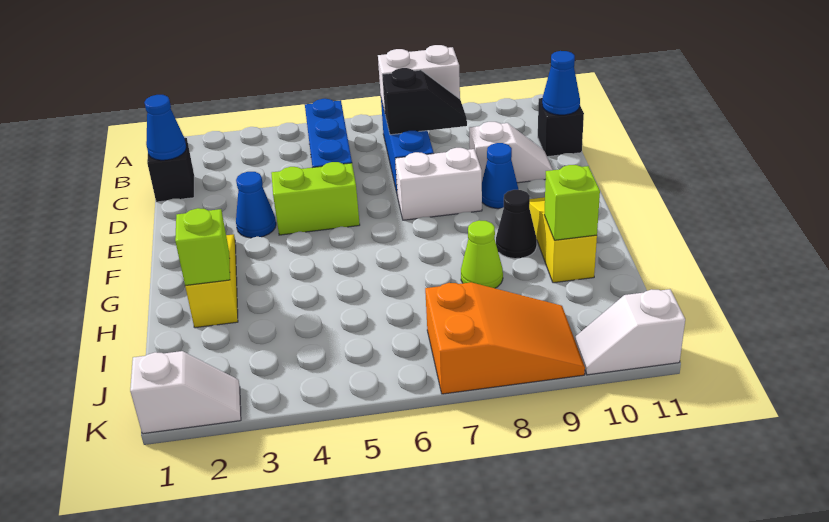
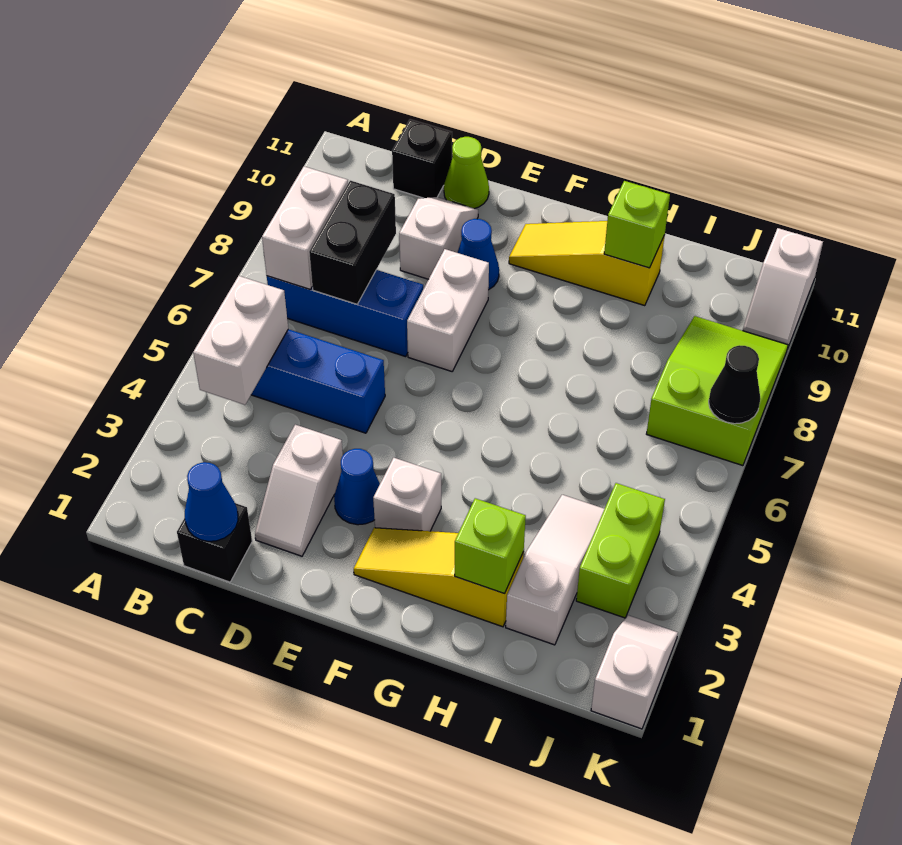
none -> white 1x2 brick [193,276,288,405]
black 1x2 slope [382,68,467,135] -> black 1x2 brick [309,181,396,304]
blue 1x1 cone [542,51,580,115] -> none
none -> white 1x2 slope [255,425,343,556]
lime 1x2 brick [271,162,360,235] -> lime 1x2 brick moved to [576,483,665,618]
none -> white 1x1 brick [373,458,441,531]
black 1x1 cone [496,190,537,259] -> black 1x1 cone moved to [709,345,760,424]
lime 1x1 cone [461,220,503,288] -> lime 1x1 cone moved to [444,137,489,209]
none -> white 1x3 slope [506,495,604,645]
orange 2x3 slope [425,282,585,394] -> lime 2x3 slope [647,316,788,466]

